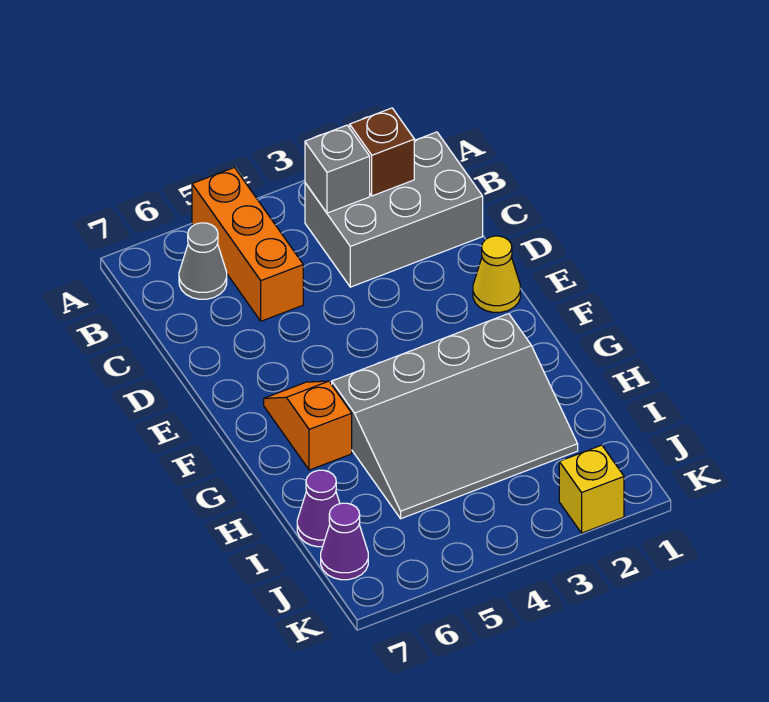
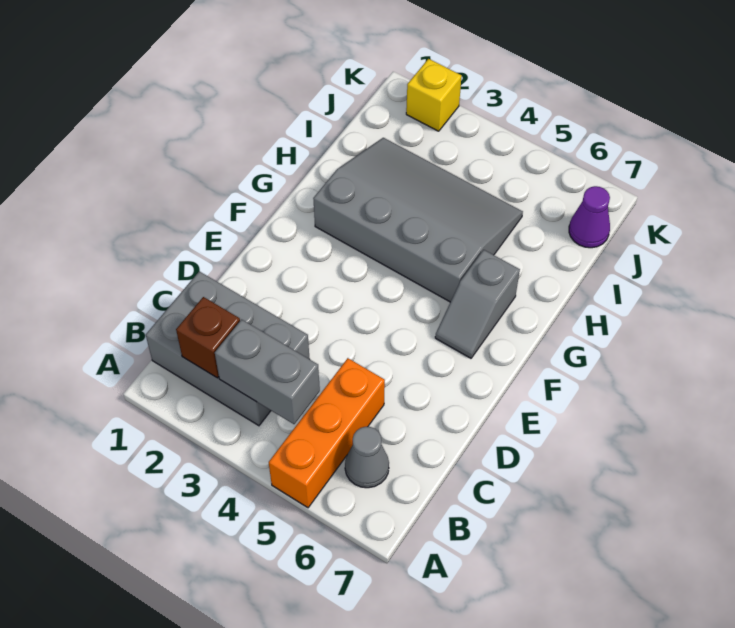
grey 1x1 brick [305,125,370,213] -> grey 1x2 brick [215,320,320,424]
yellow 1x1 cone [473,236,520,312] -> none
orange 1x2 slope [264,381,352,470] -> grey 1x2 slope [435,250,520,358]
purple 1x1 cone [297,470,340,547] -> none

